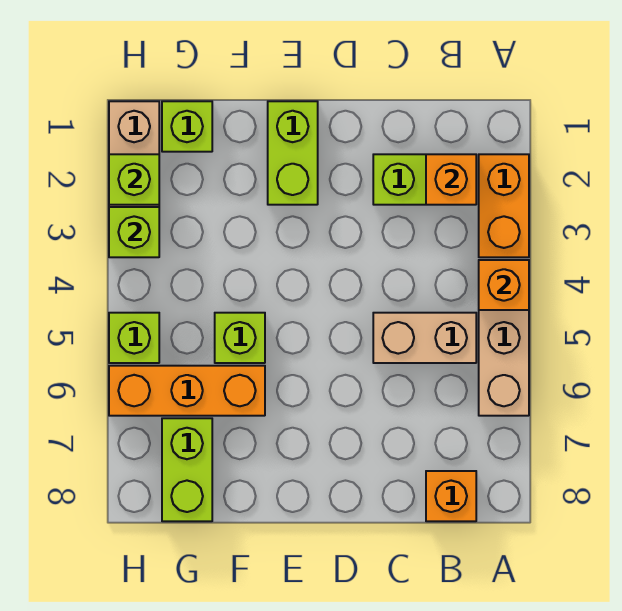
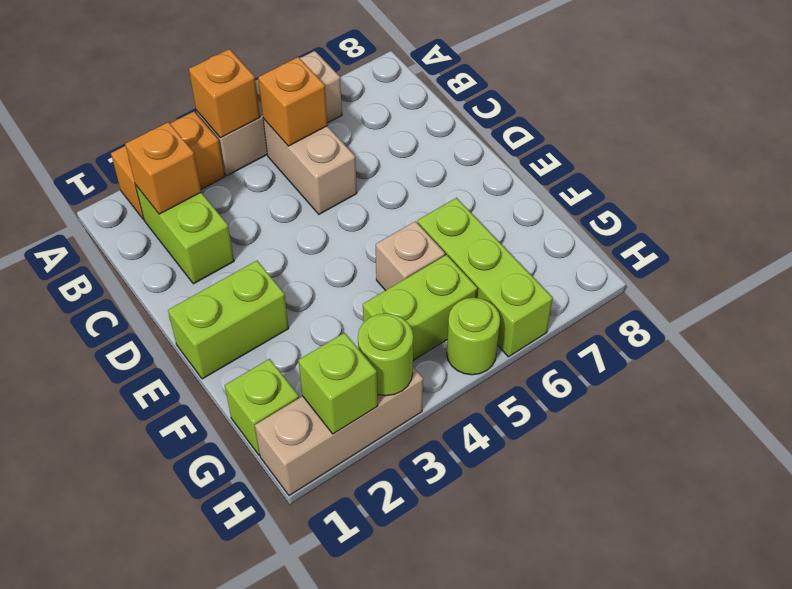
orange 1x1 brick [426,471,476,521] -> orange 1x1 brick moved to [258,57,327,146]
lime 1x1 brick [215,313,265,363] -> tan 1x1 brick [376,221,445,291]
orange 1x3 brick [109,366,265,416] -> lime 1x3 brick [418,198,553,357]
lime 1x2 brick [162,418,212,521] -> lime 1x2 brick moved to [363,255,477,360]
lime 1x1 brick [109,207,159,257] -> lime 1x1 round brick [358,313,413,396]
lime 1x1 brick [109,313,159,363] -> lime 1x1 round brick [447,298,500,375]

